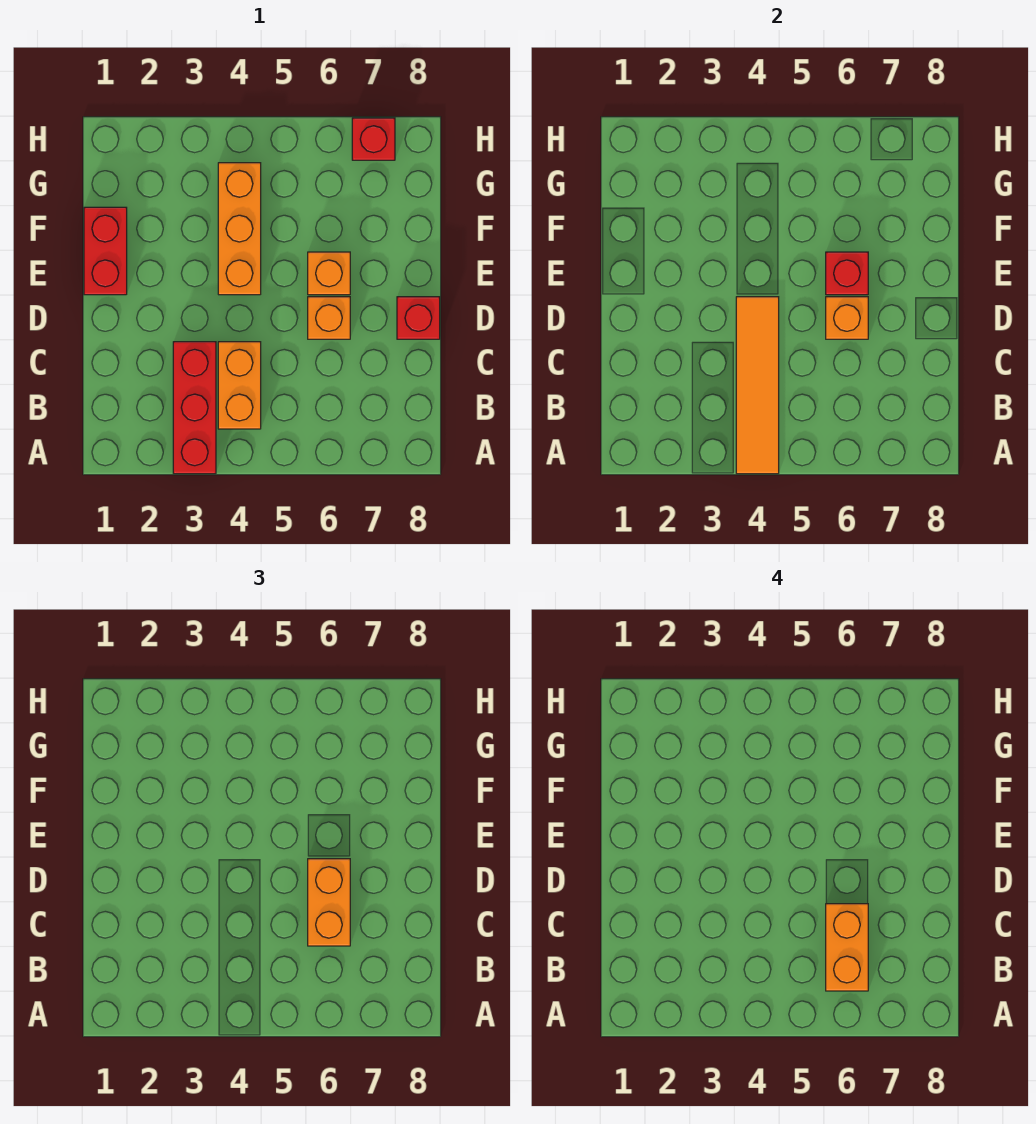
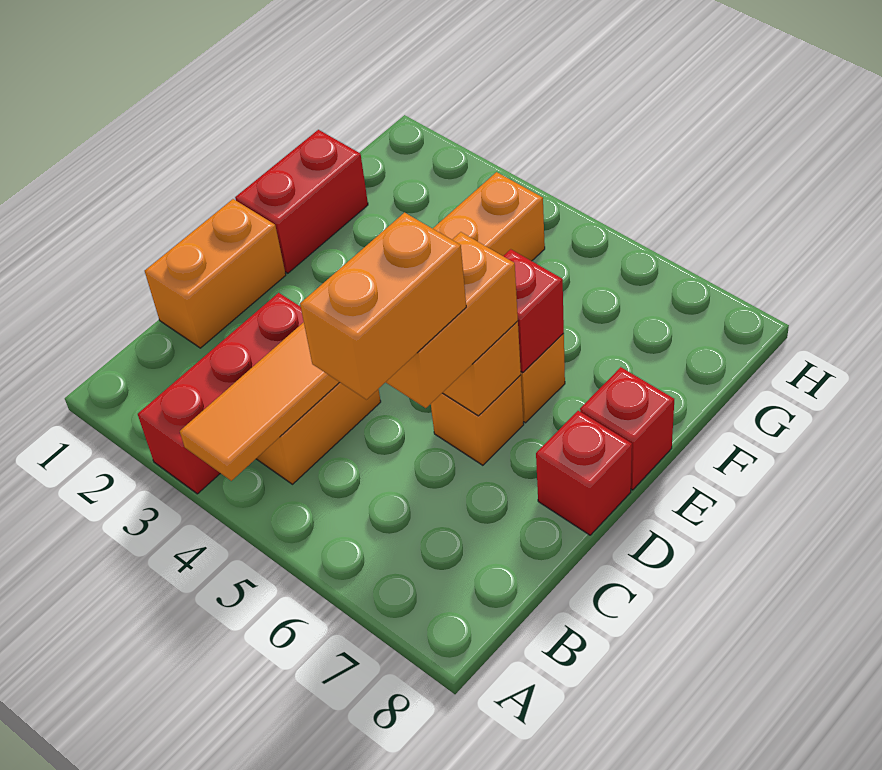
none -> orange 1x2 brick [145,199,286,348]
red 1x1 brick [352,118,395,160] -> red 1x1 brick moved to [580,367,674,490]

